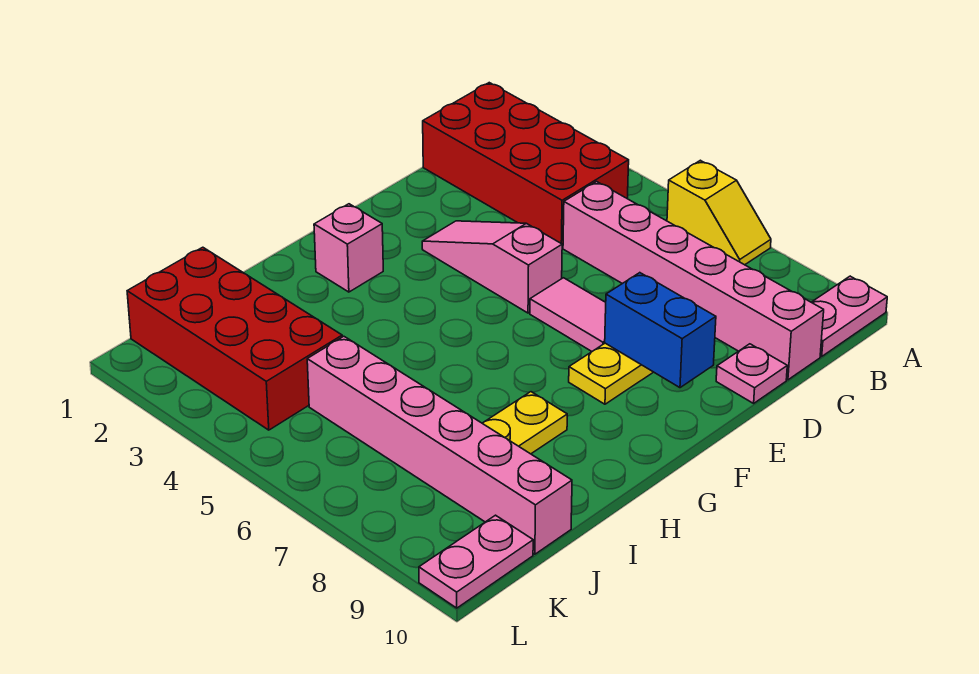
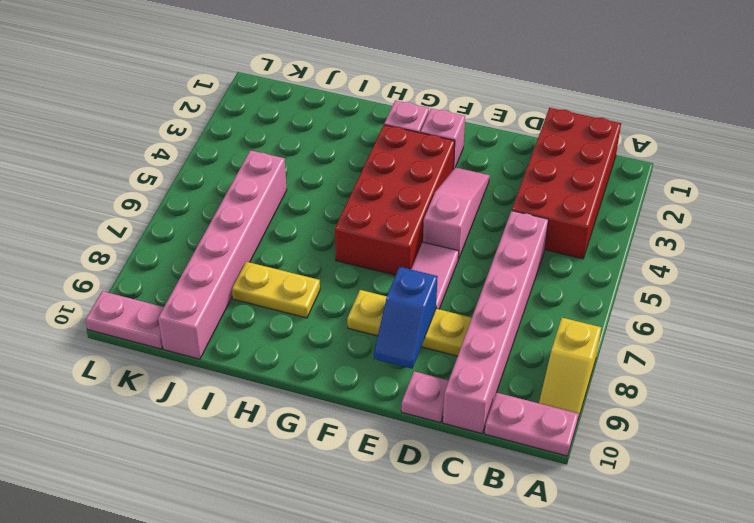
yellow 1x2 slope [667,160,771,265] -> yellow 1x2 slope moved to [539,318,601,419]
blue 1x2 brick [605,273,716,388] -> blue 1x2 slope [374,267,438,369]
none -> pink 1x1 brick [420,108,465,169]
red 2x4 brick [127,247,342,430] -> red 2x4 brick moved to [335,125,455,275]

